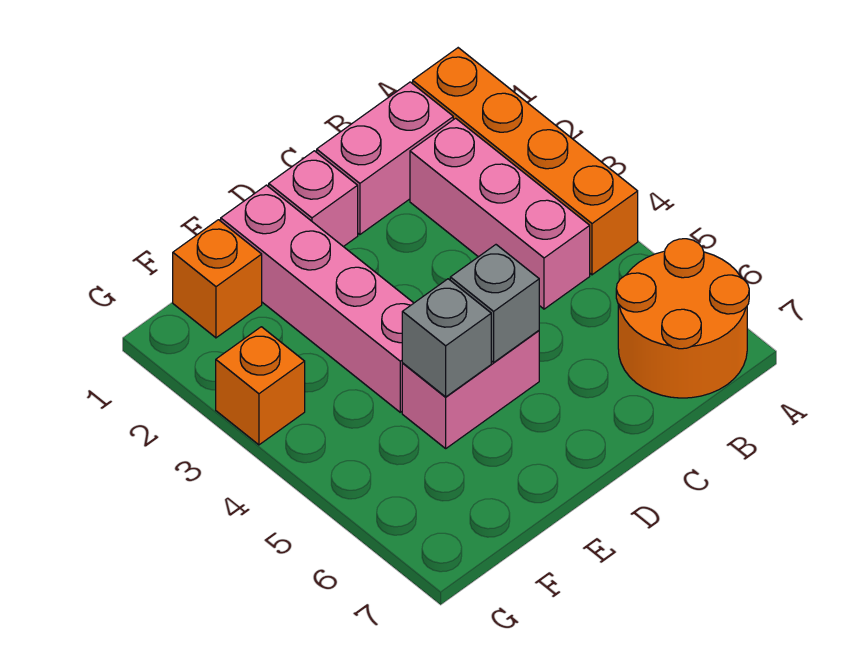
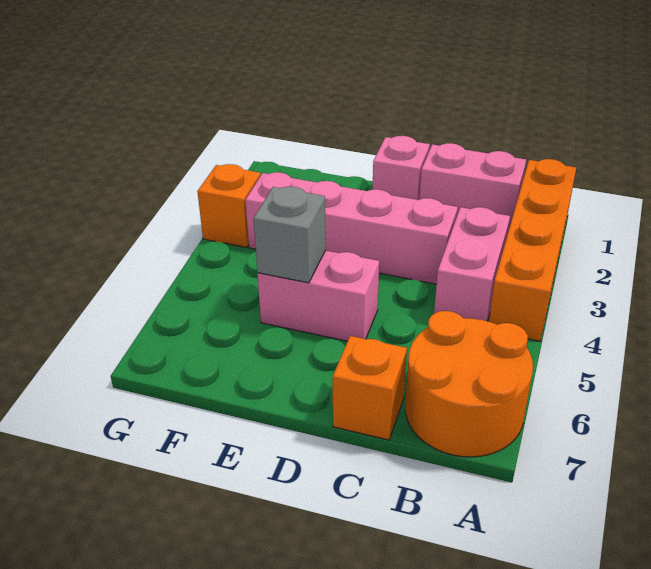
pink 1x3 brick [410,118,590,309] -> pink 1x2 brick [434,207,510,321]
grey 1x1 brick [450,245,539,362] -> none
pink 1x4 brick [221,185,413,412] -> pink 1x4 brick turned to [245,172,458,284]
orange 1x1 brick [173,220,262,338] -> orange 1x1 brick moved to [333,336,407,440]

